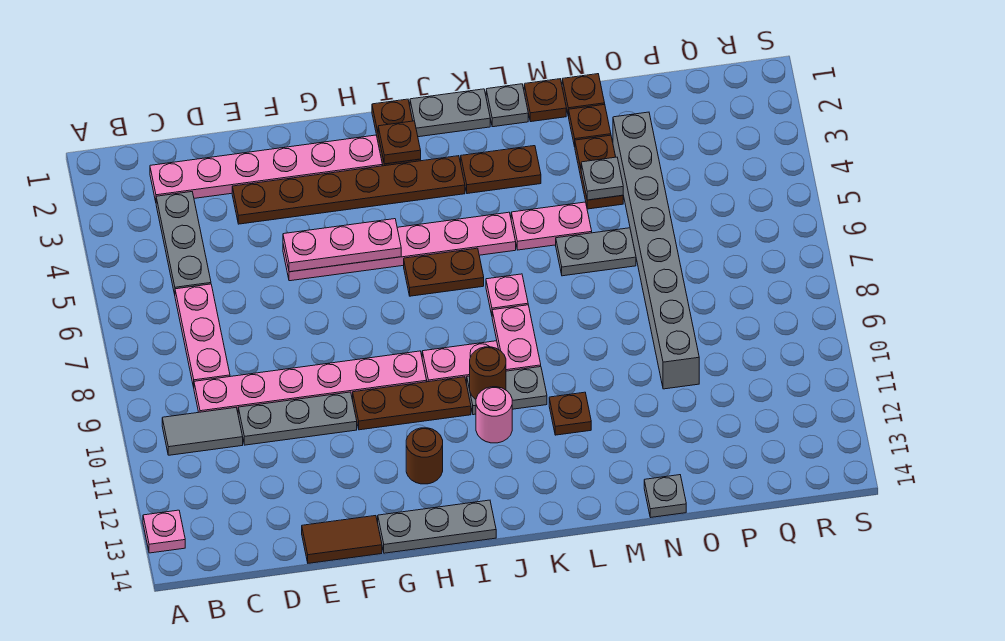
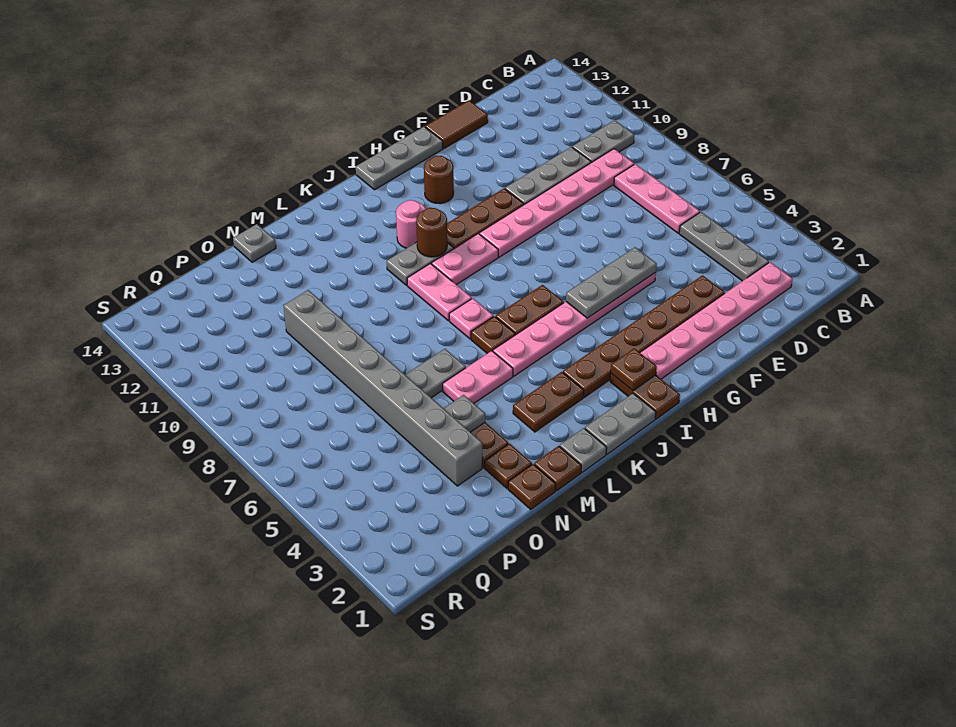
pink 1x1 plate [143,510,185,553] -> none
grey 1x2 tile [162,408,243,455] -> grey 1x2 plate [572,120,635,163]
pink 1x3 plate [283,219,401,272] -> grey 1x3 plate [566,247,657,318]
brown 1x1 plate [549,392,591,435] -> brown 1x1 plate moved to [471,316,515,354]

